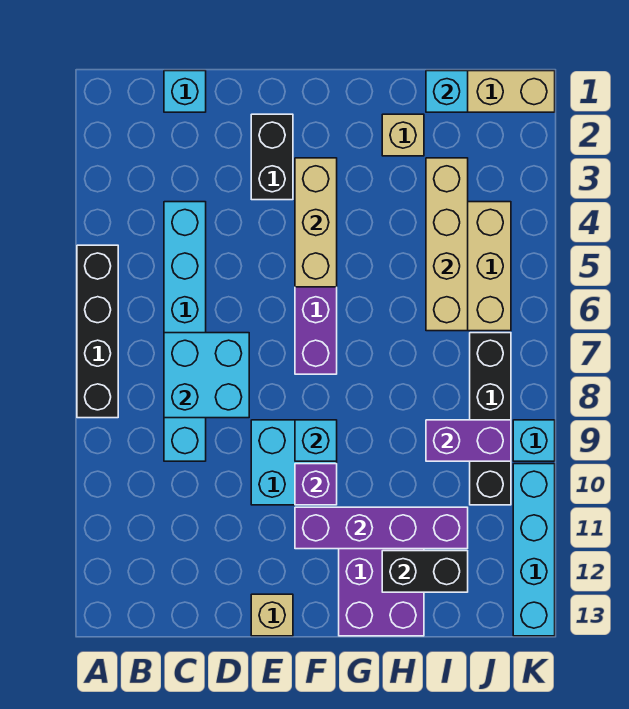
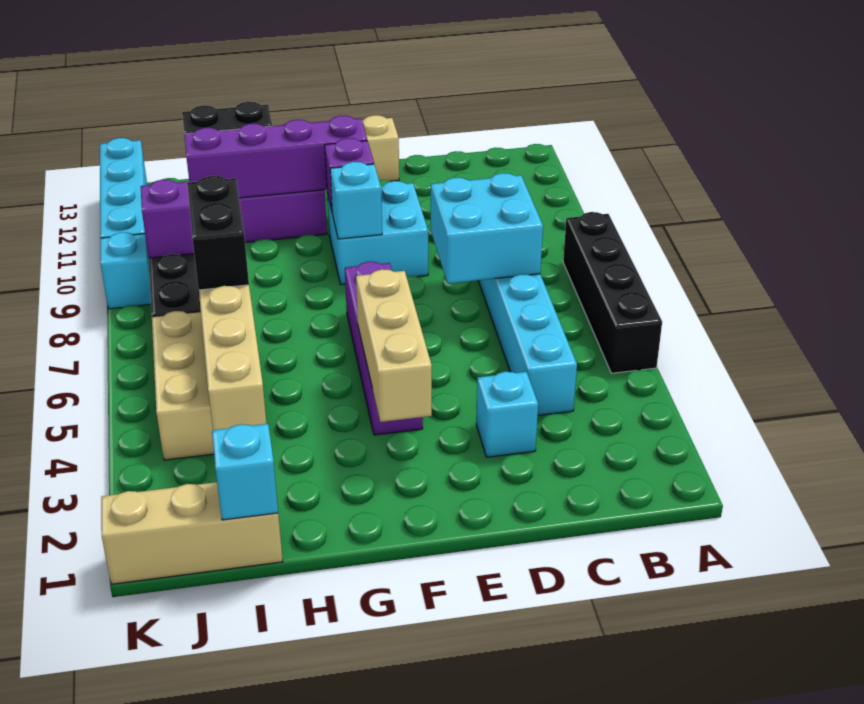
cyan 1x1 brick [164,71,206,112] -> cyan 1x1 brick moved to [476,372,538,457]
black 1x2 brick [251,114,293,200] -> black 1x2 brick moved to [187,176,249,290]
tan 1x1 brick [382,114,424,156] -> none

